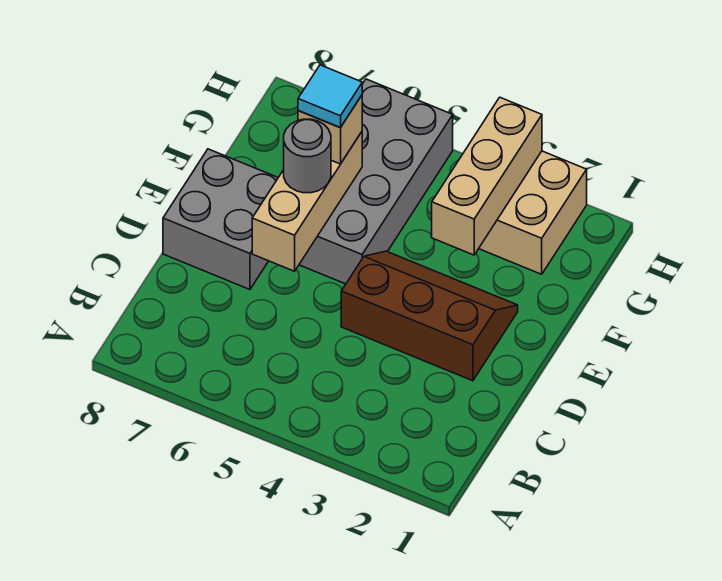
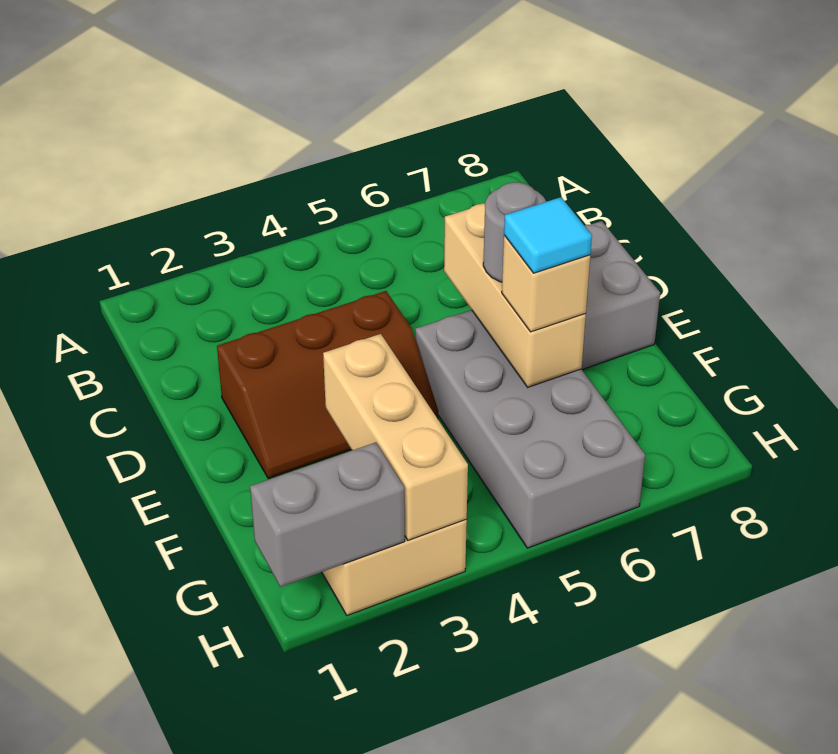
none -> grey 1x2 brick [250,442,405,587]

